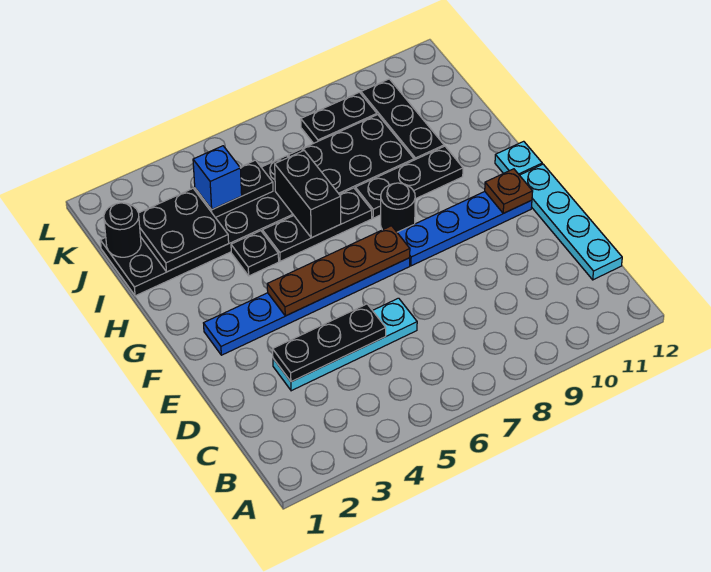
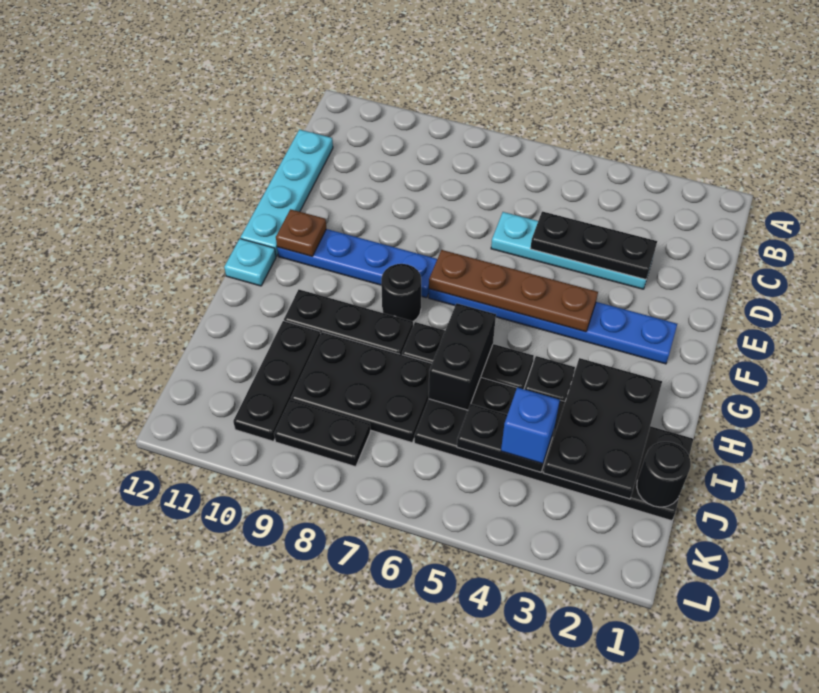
black 2x2 plate [139,189,229,272] -> black 2x3 plate [543,358,662,499]

